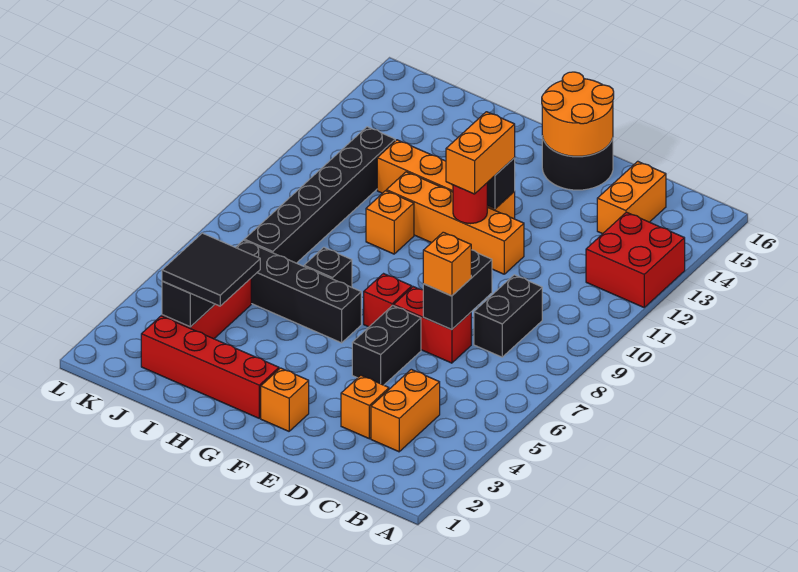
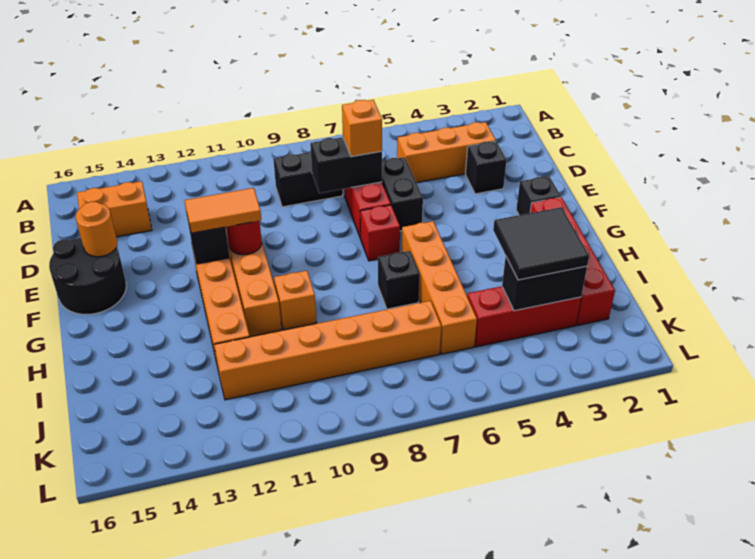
red 2x2 brick [586,212,685,307] -> none
orange 1x2 brick [371,369,440,452] -> orange 1x3 brick [397,122,496,183]
orange 1x1 brick [341,375,389,439] -> black 1x1 brick [465,141,507,194]
black 1x2 brick [352,305,421,385] -> black 1x2 brick turned to [382,157,423,231]
orange 2x2 round brick [542,72,614,156] -> orange 1x1 round brick [76,202,117,257]
orange 1x1 brick [261,368,309,431] -> black 1x1 brick [516,176,561,215]
orange 1x2 brick [446,112,515,194] -> orange 1x2 tile [184,188,261,233]
black 1x4 brick [236,240,361,343] -> orange 1x4 brick [402,221,477,354]
black 1x6 brick [244,127,395,263] -> orange 1x6 brick [214,301,441,400]

